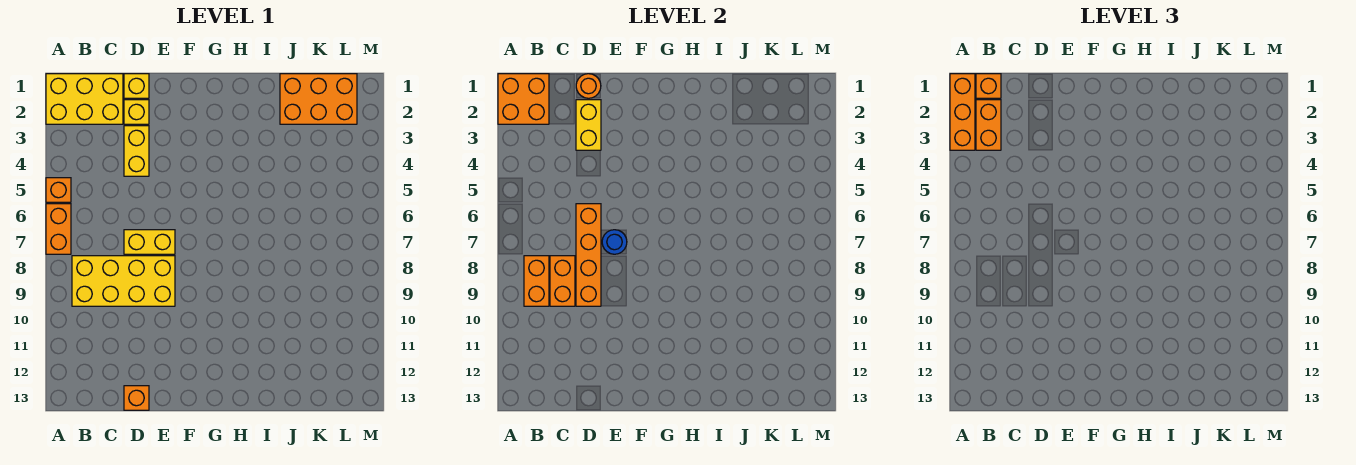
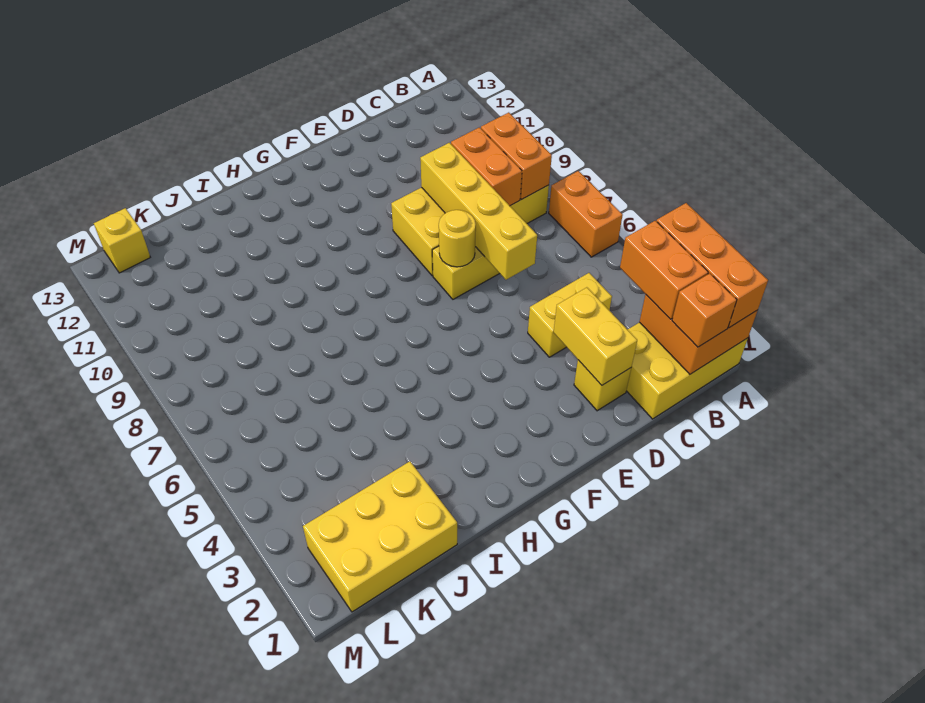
orange 1x1 brick [46,178,71,202] -> none
yellow 1x1 brick [124,74,149,98] -> yellow 1x1 brick moved to [94,208,150,273]
orange 1x1 round brick [576,74,601,98] -> none
yellow 1x2 brick [124,126,149,176] -> yellow 1x2 brick turned to [528,273,612,357]
orange 1x4 brick [576,204,601,306] -> yellow 1x4 brick [420,143,537,280]
orange 1x1 brick [124,386,149,410] -> none
blue 1x1 round brick [602,230,627,254] -> yellow 1x1 round brick [439,210,476,267]
orange 2x3 brick [280,74,357,124] -> yellow 2x3 brick [303,461,457,612]

